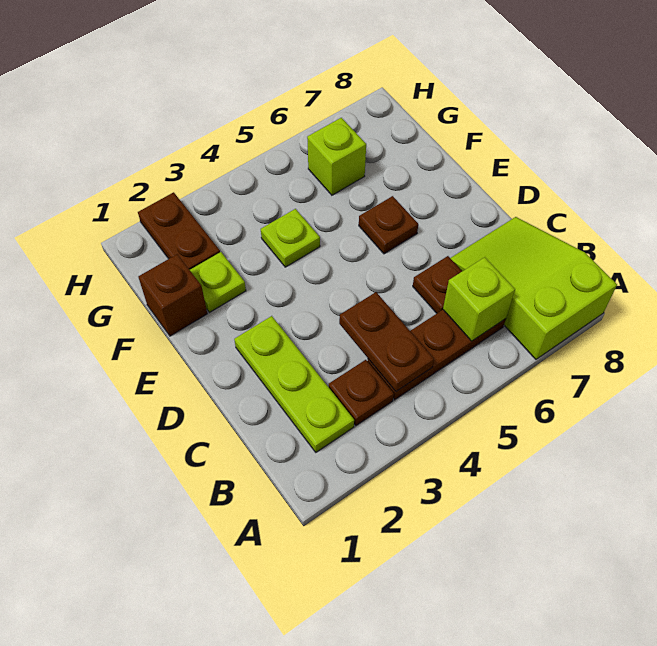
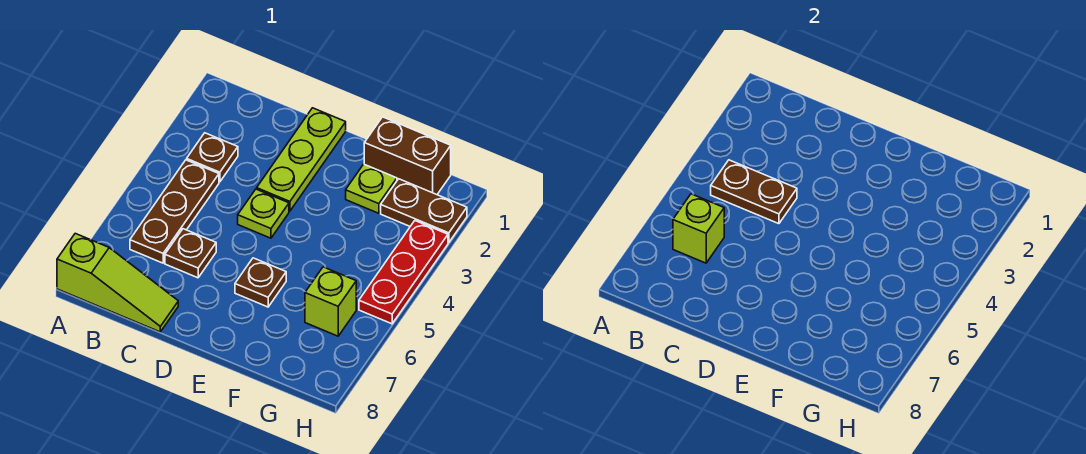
lime 2x3 slope [451,217,617,359] -> lime 1x3 slope [57,233,178,332]
lime 1x3 plate [234,316,354,452] -> lime 1x3 plate turned to [257,108,346,211]
brown 1x1 brick [138,254,207,336] -> brown 1x2 brick [364,117,451,195]
lime 1x1 plate [261,209,320,267] -> lime 1x1 plate moved to [238,189,289,238]
none -> red 1x3 plate [359,221,448,324]

